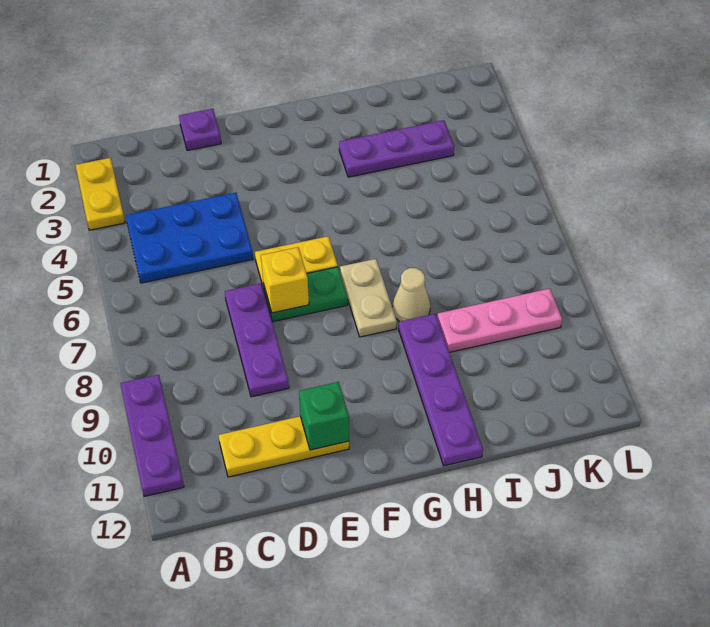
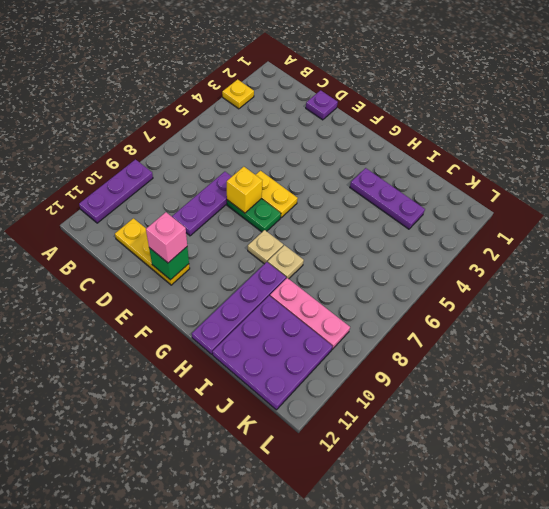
yellow 1x2 plate [76,158,125,230] -> yellow 1x1 plate [222,79,254,109]
blue 2x3 plate [126,193,253,283] -> none
none -> pink 1x1 brick [146,212,187,263]
tan 1x2 plate [340,259,397,337] -> tan 1x1 plate [248,230,283,264]
tan 1x1 cone [392,268,430,322] -> tan 1x1 plate [268,245,304,279]
none -> purple 3x3 plate [213,296,332,410]

